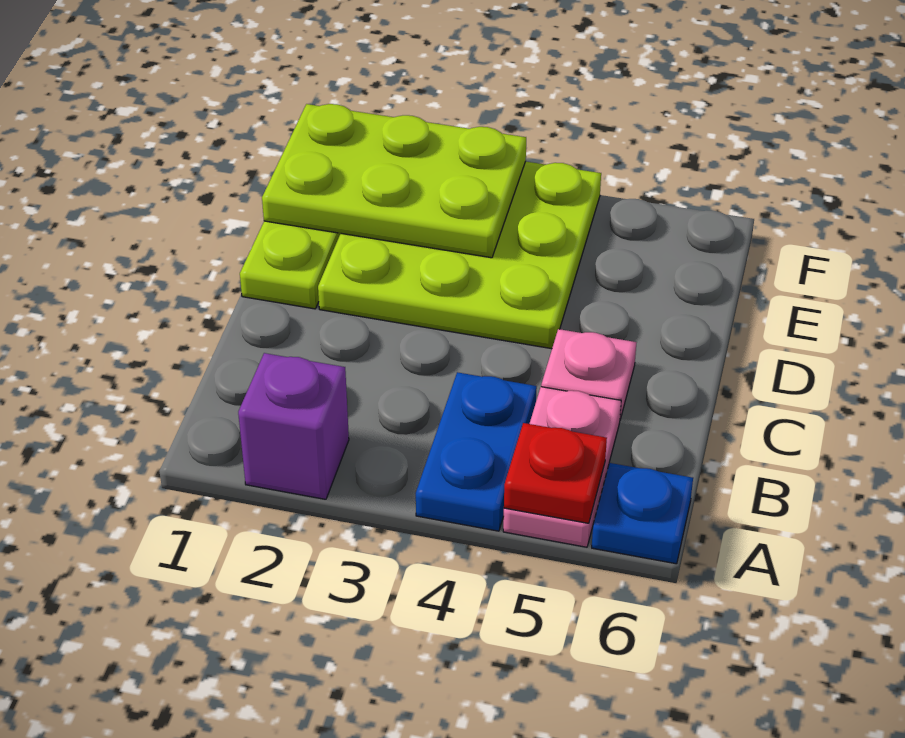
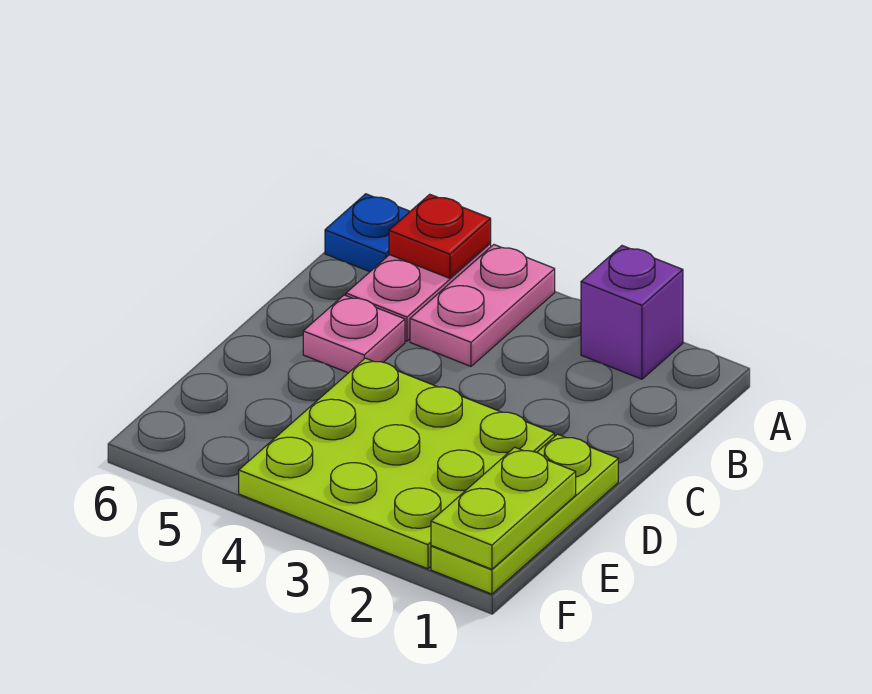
blue 1x2 plate [416,372,537,531] -> pink 1x2 plate [410,245,555,366]
lime 2x3 plate [262,104,526,258] -> lime 1x2 plate [431,447,576,569]

